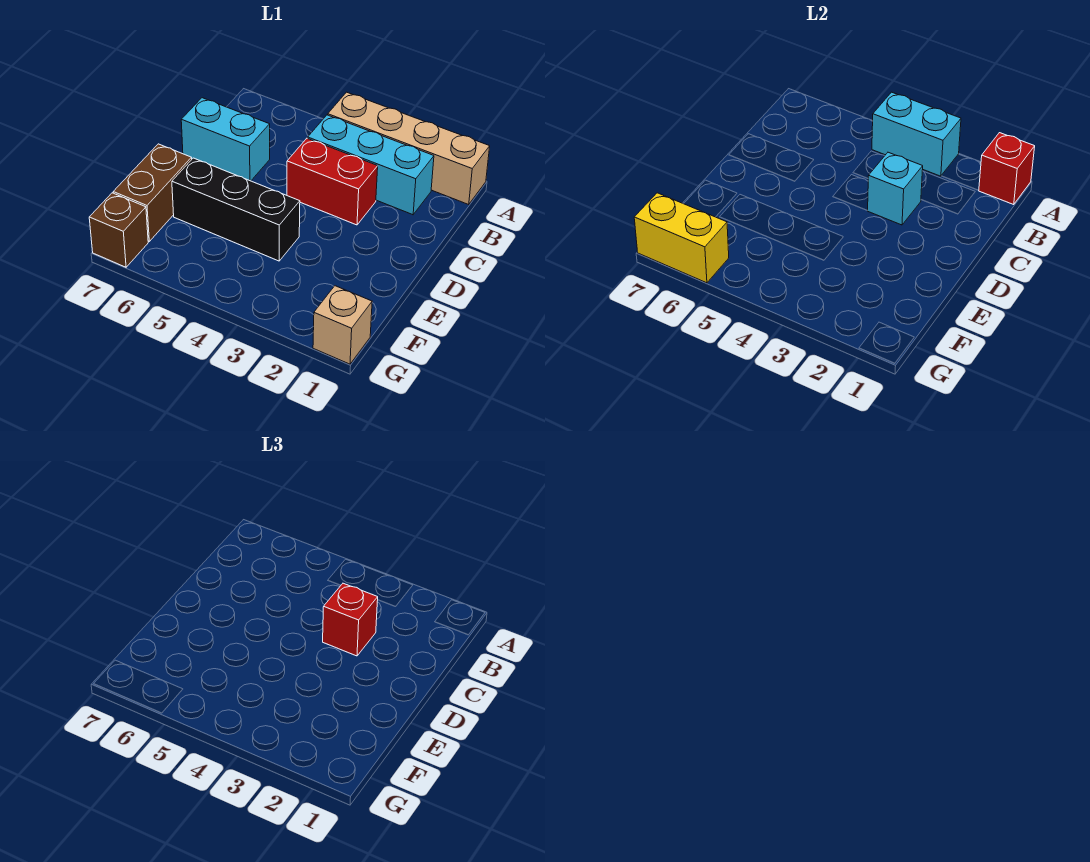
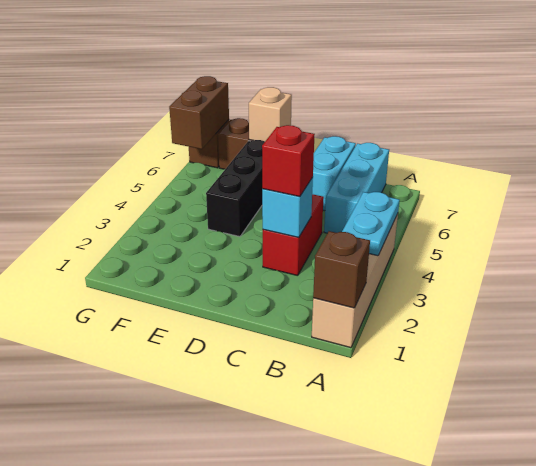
red 1x1 brick [979,133,1035,204] -> brown 1x1 brick [313,231,370,308]
cyan 1x2 brick [872,92,961,176] -> cyan 1x2 plate [342,192,400,256]
cyan 1x3 brick [308,115,434,215] -> cyan 1x3 brick moved to [324,143,389,233]
tan 1x1 brick [313,286,372,364] -> tan 1x1 brick moved to [249,87,292,141]
yellow 1x2 brick [634,193,729,283] -> brown 1x2 brick [169,76,229,149]

